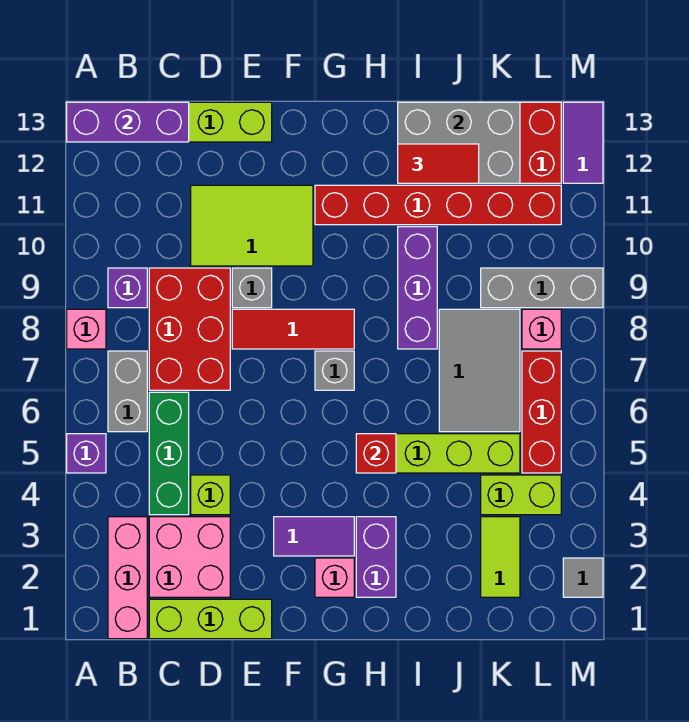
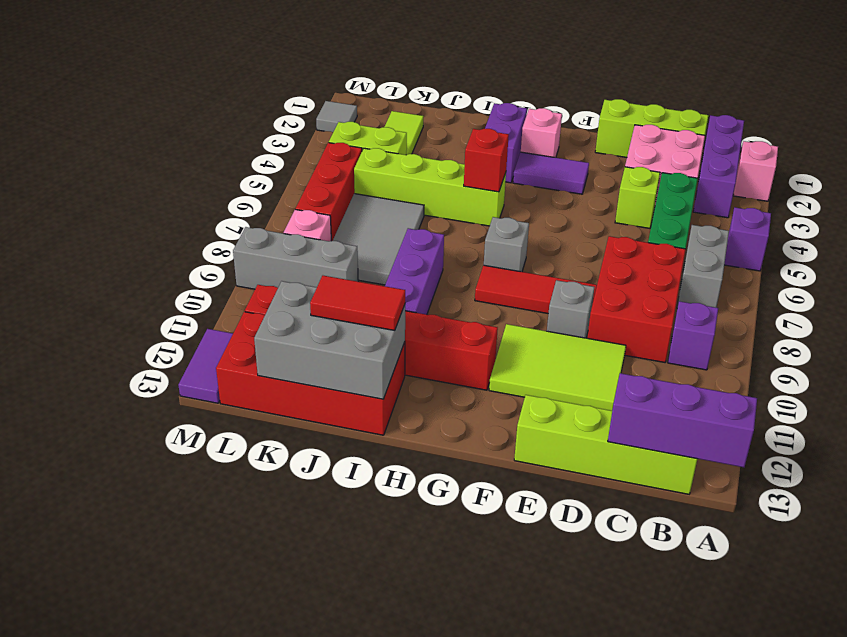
pink 1x1 brick [67,309,106,349] -> pink 1x1 brick moved to [733,141,778,201]
pink 1x3 brick [108,517,147,639] -> purple 1x3 brick [693,115,744,218]

